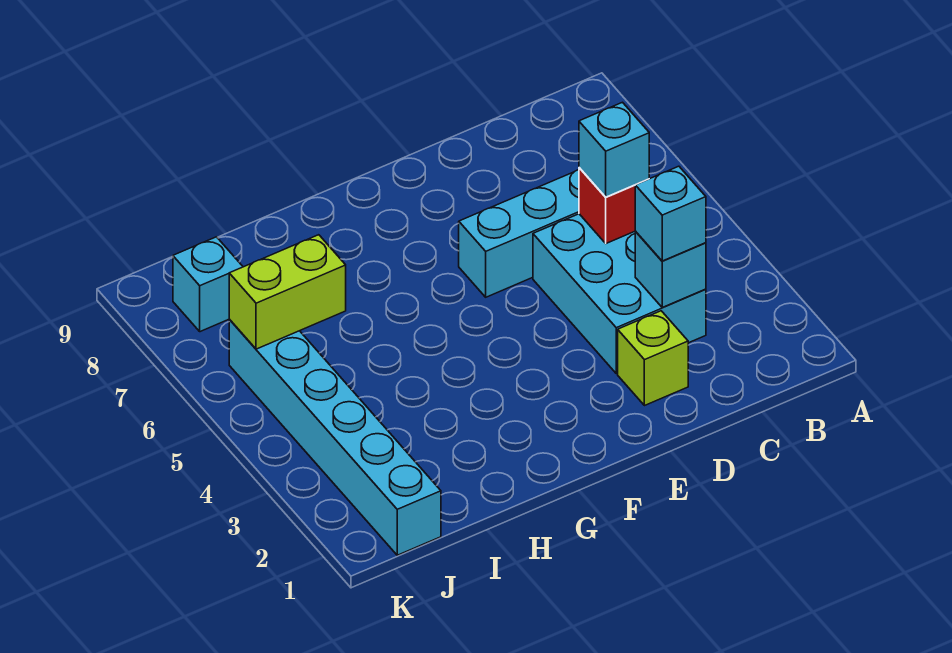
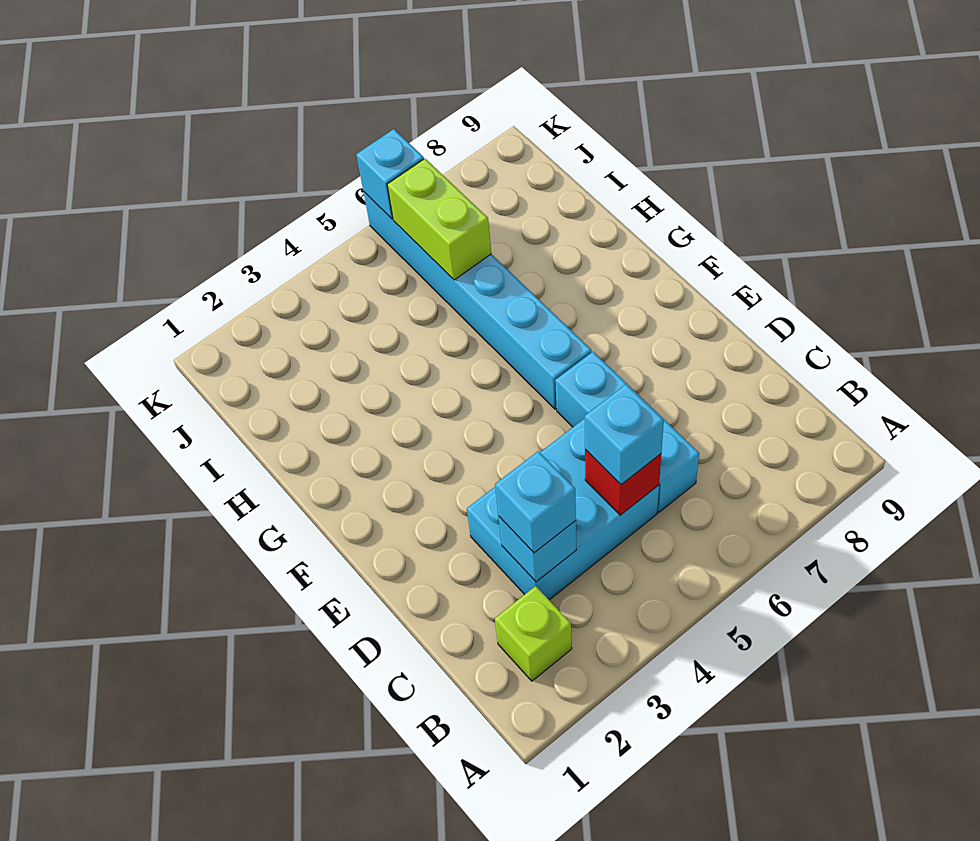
lime 1x1 brick [618,311,688,406] -> lime 1x1 brick moved to [495,586,572,681]
cyan 1x6 brick [229,320,441,555] -> cyan 1x6 brick turned to [363,191,591,409]
cyan 1x1 brick [173,237,243,332] -> cyan 1x1 brick moved to [356,129,424,219]

